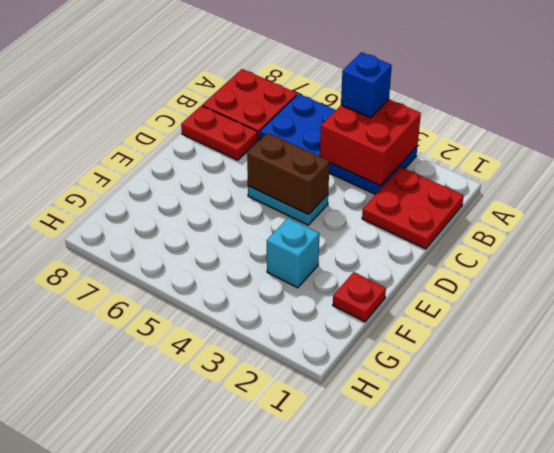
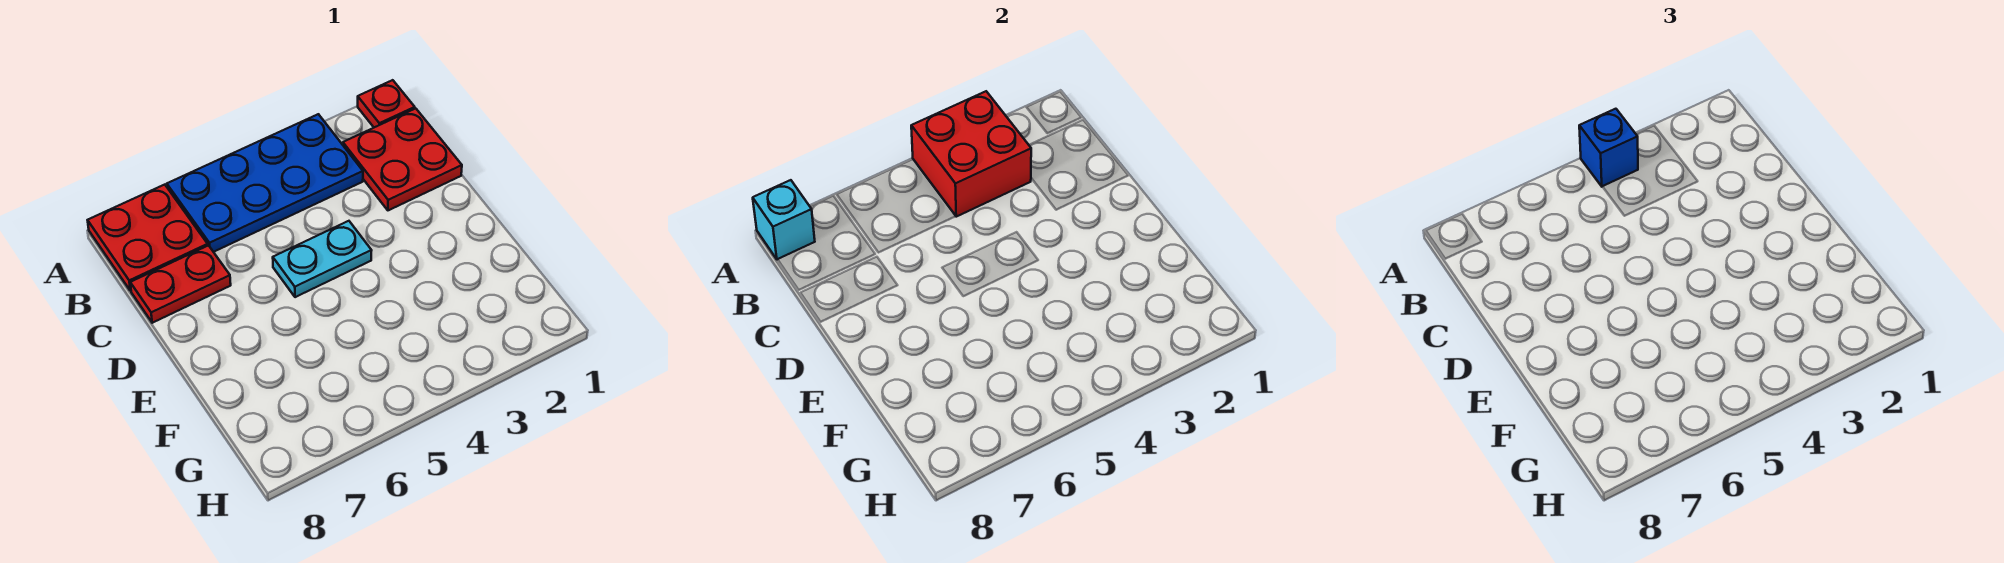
brown 1x2 brick [247,133,330,215] -> none
red 1x1 plate [333,272,386,322] -> red 1x1 plate moved to [358,80,415,127]
cyan 1x1 brick [267,218,319,288] -> cyan 1x1 brick moved to [753,180,815,260]

